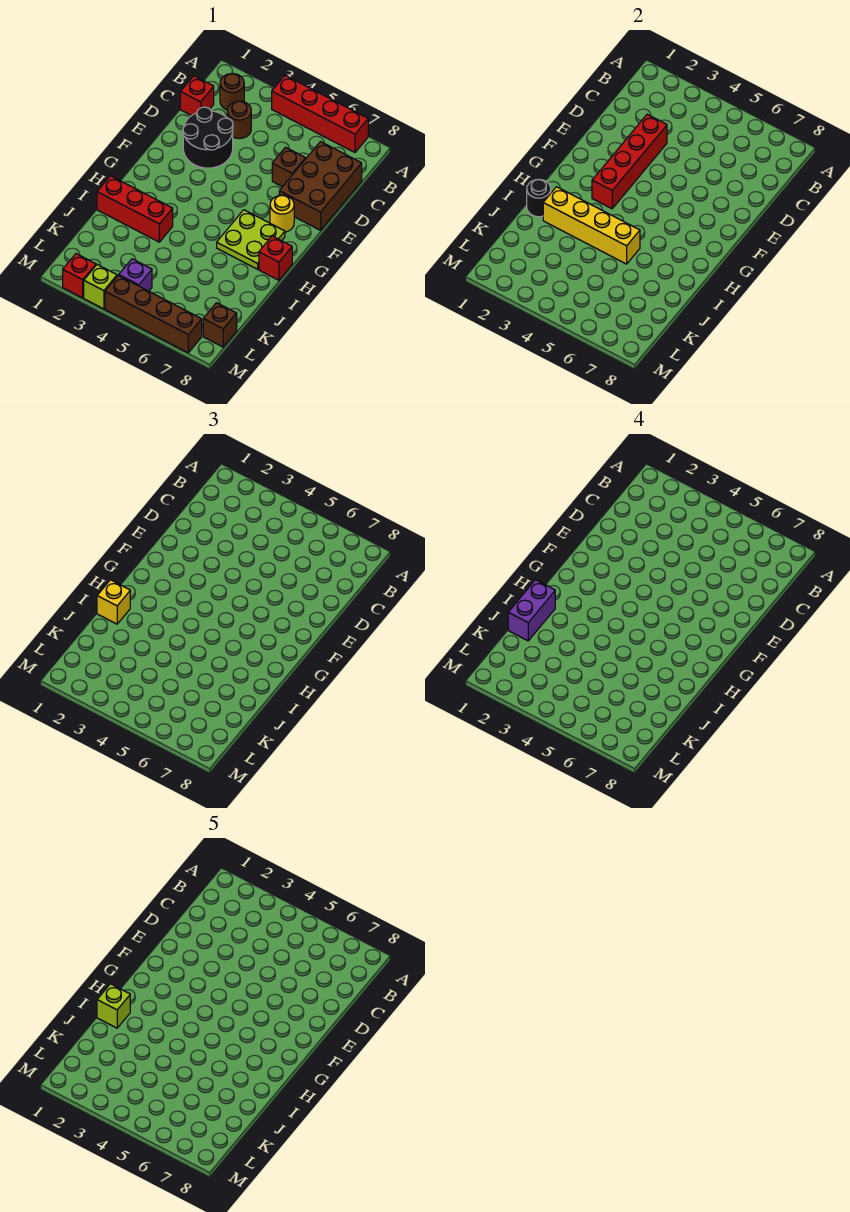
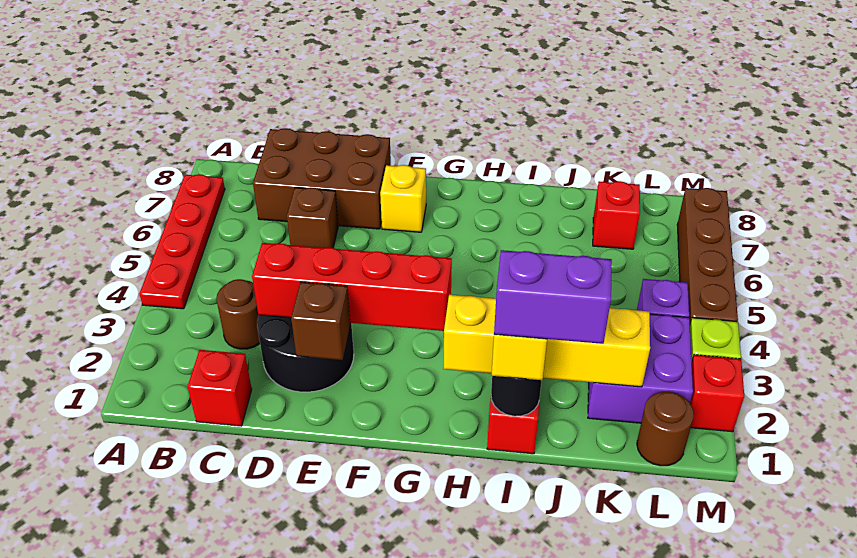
red 1x4 brick [272,75,368,152] -> red 1x4 plate [140,174,225,309]
brown 1x1 round brick [220,74,244,110] -> brown 1x1 round brick moved to [637,392,694,466]
yellow 1x1 round brick [270,195,294,232] -> yellow 1x1 brick [380,165,426,232]
lime 2x2 plate [217,210,285,269] -> none
red 1x1 brick [259,236,292,280] -> red 1x1 brick moved to [593,181,640,249]
lime 1x1 brick [97,984,130,1028] -> none
yellow 1x4 brick [543,187,640,264] -> yellow 1x4 brick turned to [443,295,650,387]
none -> purple 2x2 brick [588,314,693,423]
brown 1x1 brick [203,303,237,347] -> brown 1x1 brick moved to [291,282,350,360]

